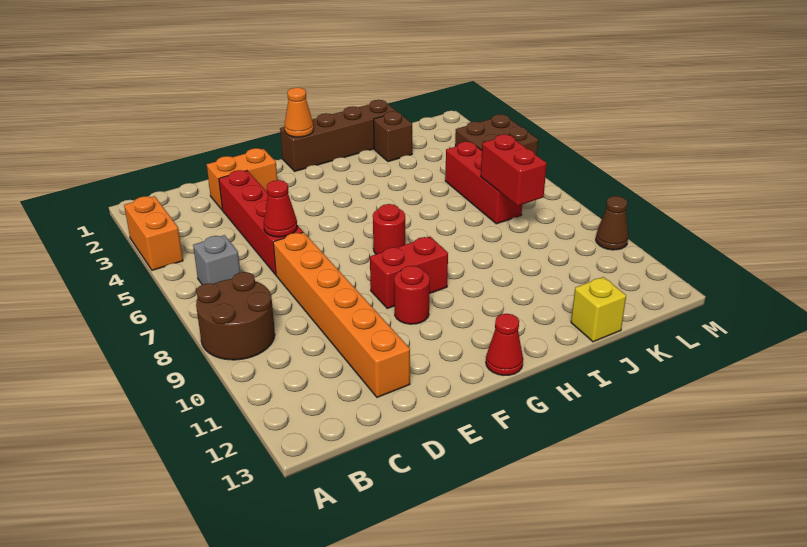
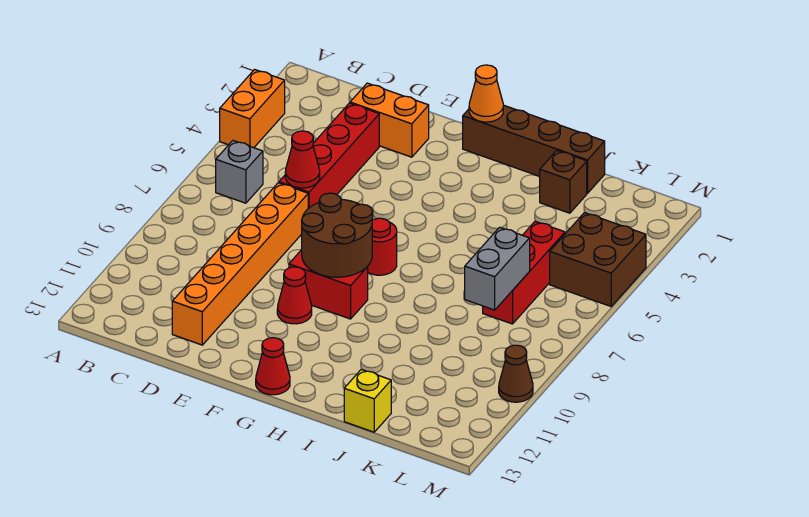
brown 2x2 round brick [196,272,275,360] -> brown 2x2 round brick moved to [302,193,373,277]
red 1x1 round brick [394,266,430,324] -> red 1x1 cone [277,267,312,324]
red 1x2 brick [481,134,547,206] -> grey 1x2 brick [465,227,530,310]

